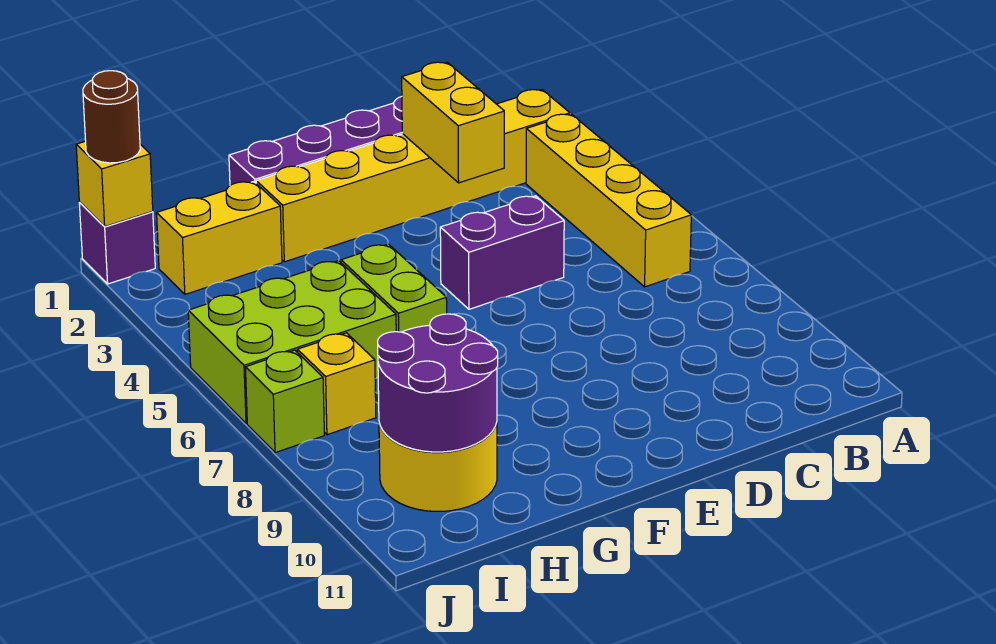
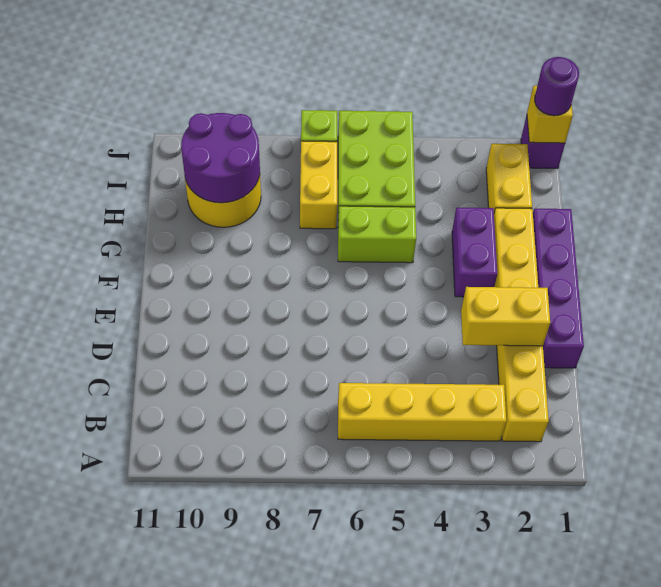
purple 1x2 brick [440,196,564,309] -> purple 1x2 brick moved to [452,208,497,297]
yellow 1x1 brick [297,333,376,435] -> yellow 1x2 brick [300,141,337,229]
brown 1x1 round brick [83,71,140,163] -> purple 1x1 round brick [535,57,579,116]

